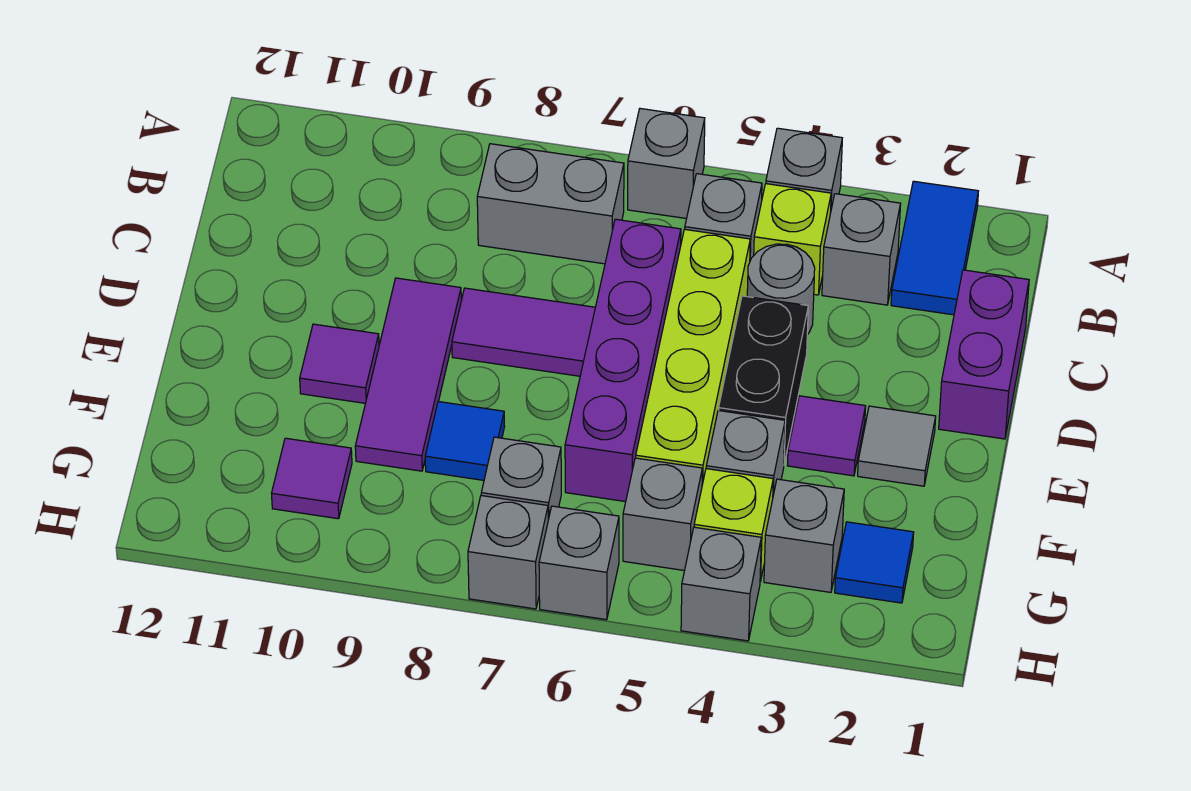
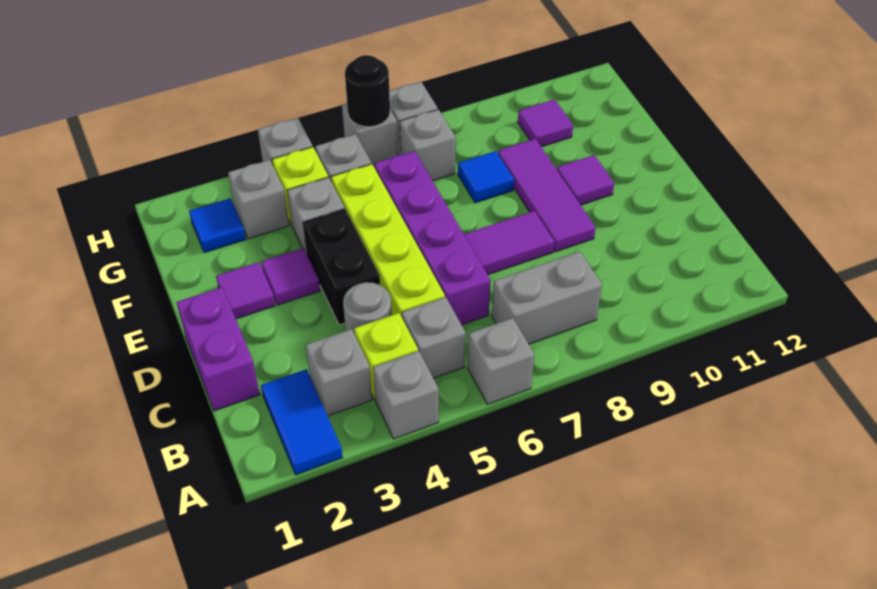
grey 1x1 tile [858,406,936,486] -> purple 1x1 tile [216,262,275,319]
none -> black 1x1 round brick [345,55,390,127]

